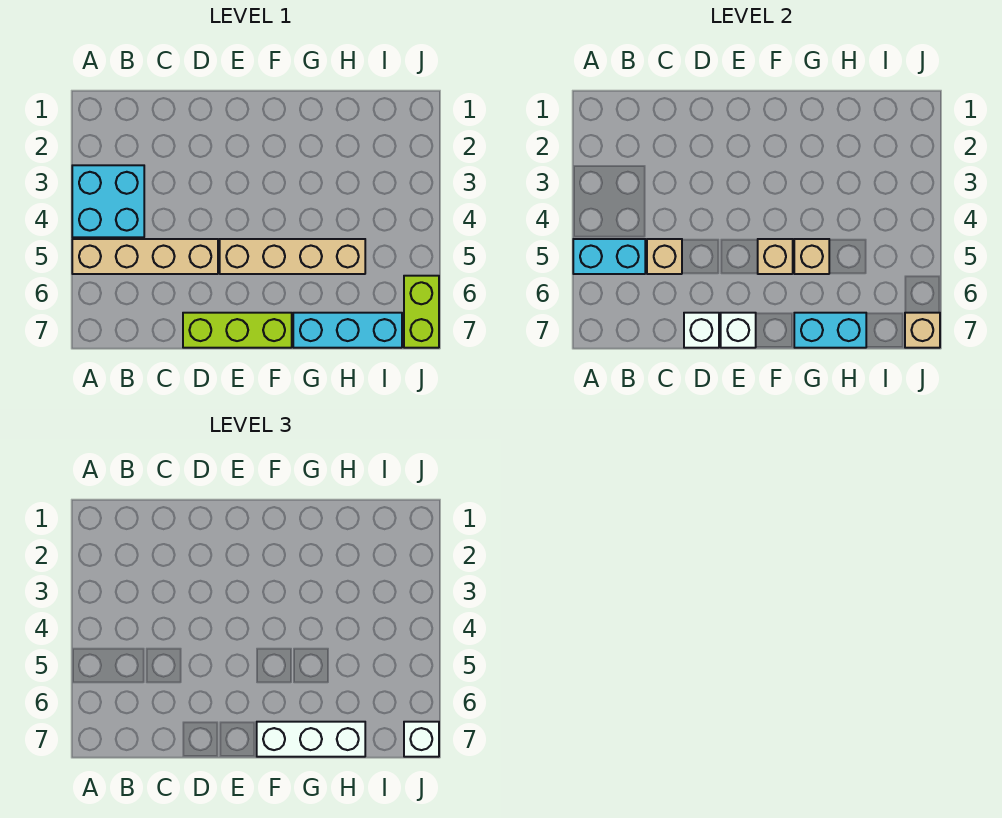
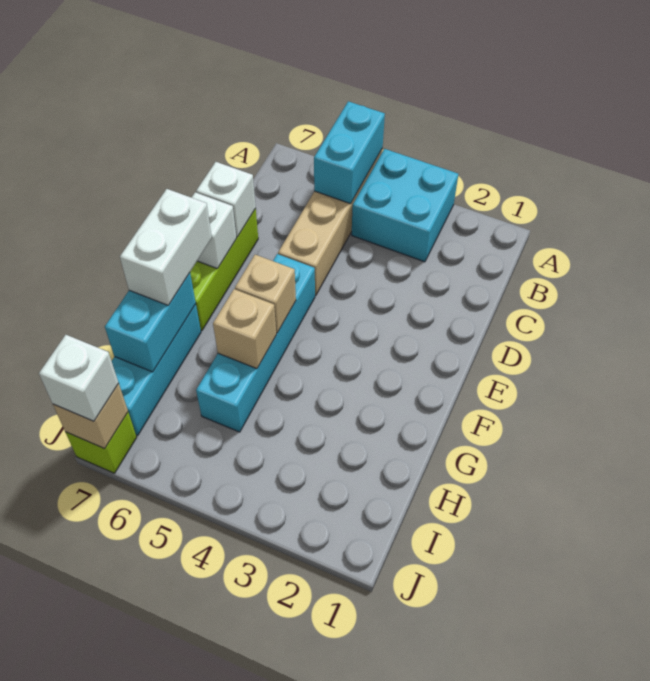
tan 1x1 brick [647,239,682,274] -> none
tan 1x4 brick [220,239,365,274] -> cyan 1x4 brick [196,254,315,432]
white 1x3 brick [257,722,365,757] -> white 1x2 brick [120,189,212,305]
lime 1x2 brick [404,276,439,348] -> lime 1x1 brick [66,412,137,473]

